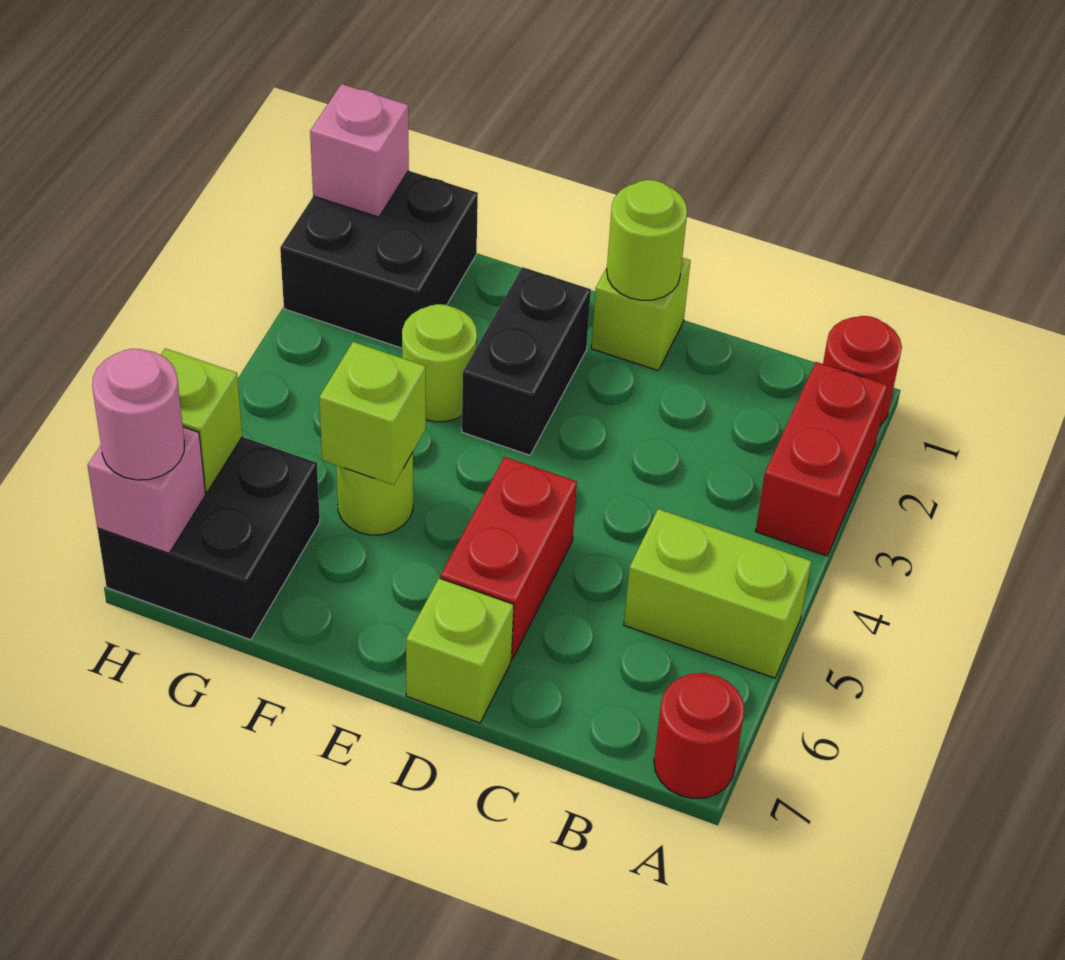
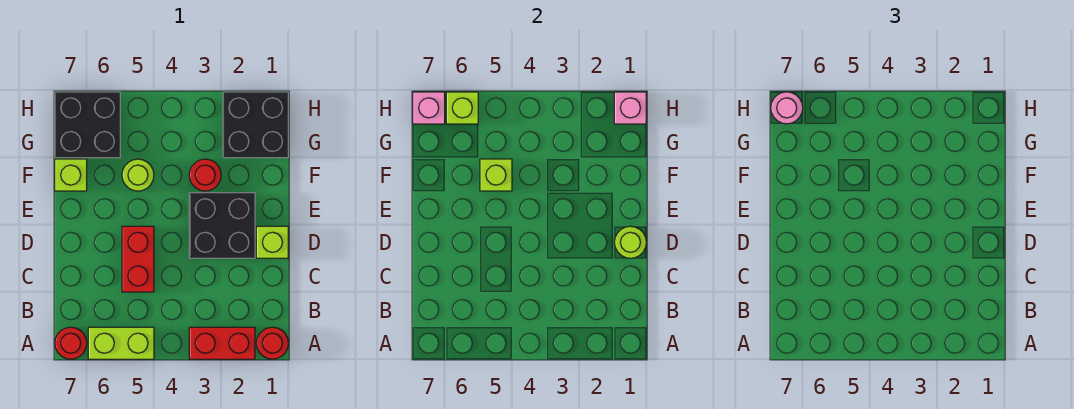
lime 1x2 brick [624,509,811,678] -> lime 1x2 brick turned to [88,327,154,359]
red 1x2 brick [440,457,577,659] -> red 1x2 brick turned to [122,226,154,292]
lime 1x1 brick [406,578,514,723] -> lime 1x1 brick moved to [55,159,87,191]
black 1x2 brick [462,267,591,455] -> black 2x2 brick [189,193,255,258]
lime 1x1 round brick [402,304,477,422] -> red 1x1 round brick [189,159,221,191]

